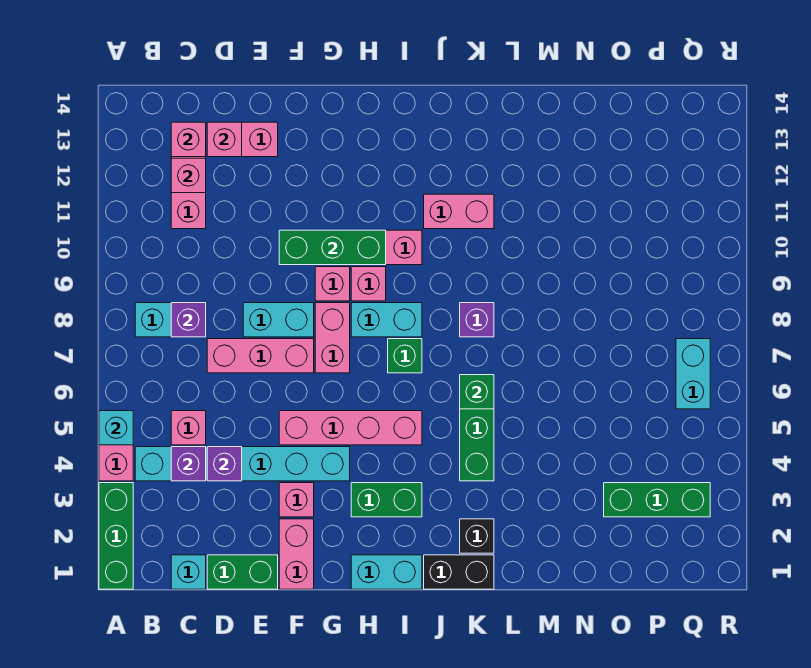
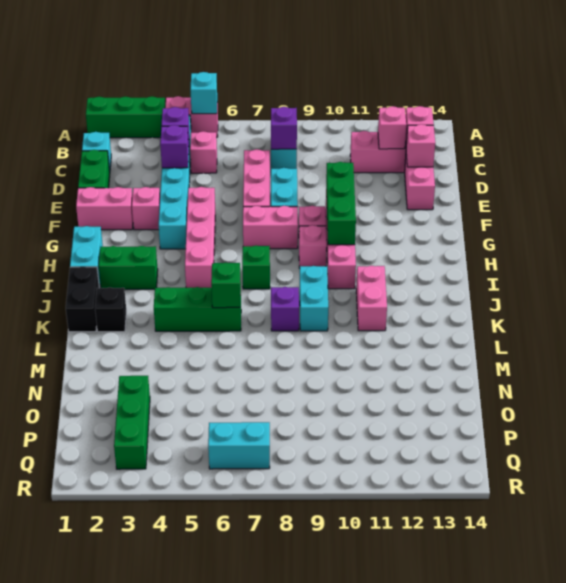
green 1x2 brick [351,483,422,517] -> green 1x2 brick turned to [99,246,158,290]
cyan 1x2 brick [351,303,422,337] -> cyan 1x2 brick moved to [300,266,328,331]

